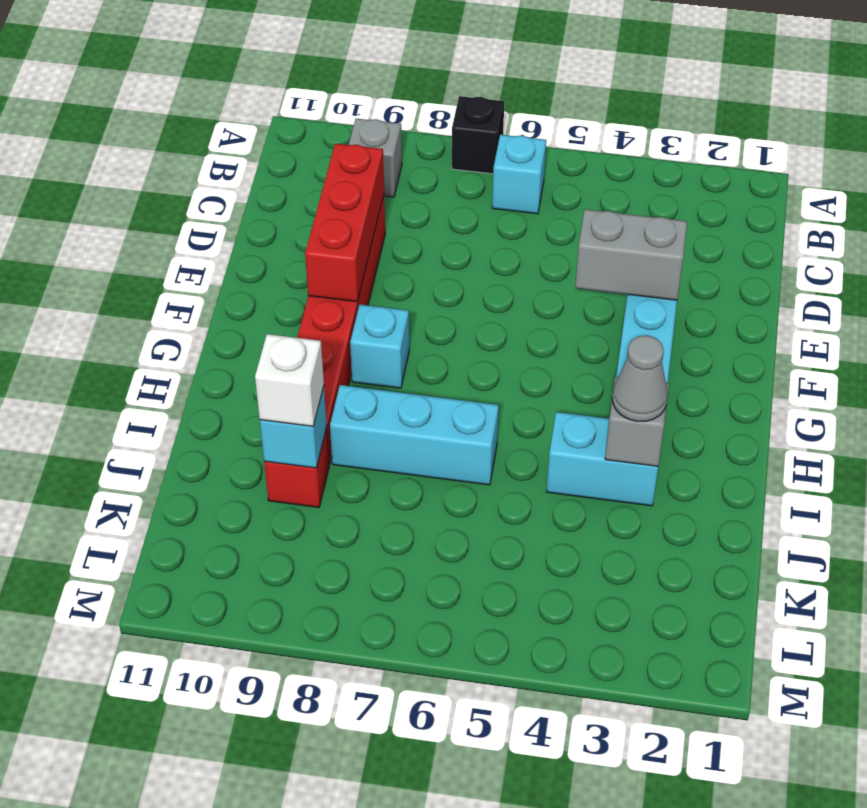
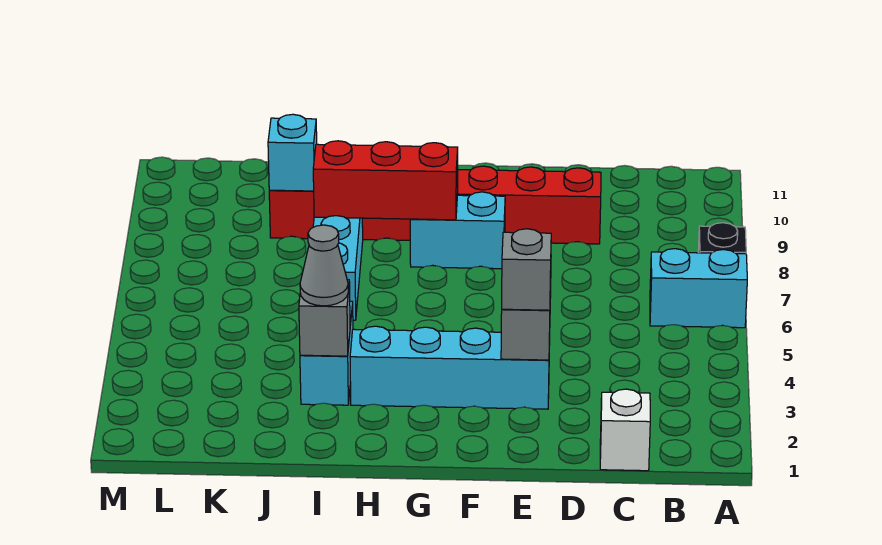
cyan 1x1 brick [492,135,546,214] -> cyan 1x2 brick [650,249,747,328]
grey 1x1 brick [349,119,402,197] -> grey 1x1 brick moved to [502,229,551,310]
red 1x3 brick [305,143,384,302] -> red 1x3 brick moved to [313,141,458,220]
cyan 1x1 brick [350,304,409,388] -> cyan 1x2 brick [410,192,505,269]
white 1x1 brick [255,334,324,426] -> white 1x1 brick moved to [600,389,650,471]

